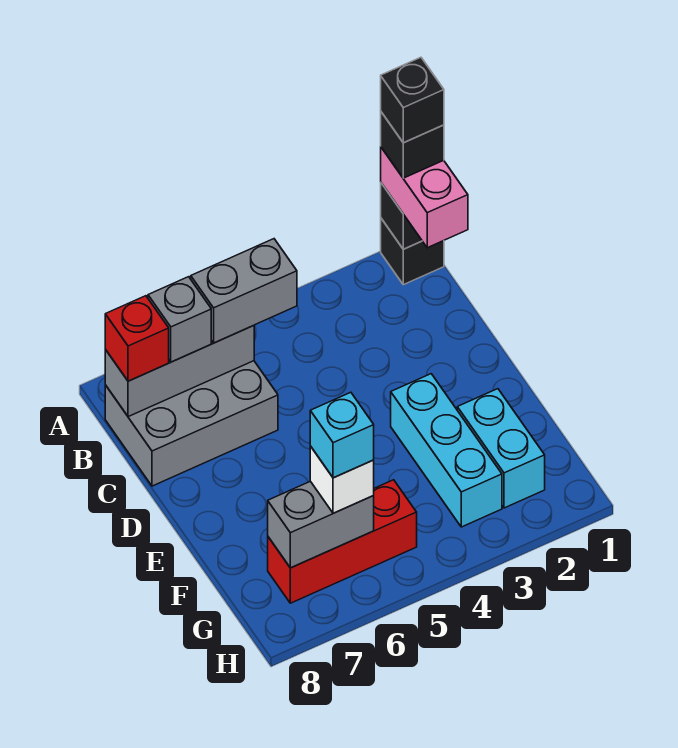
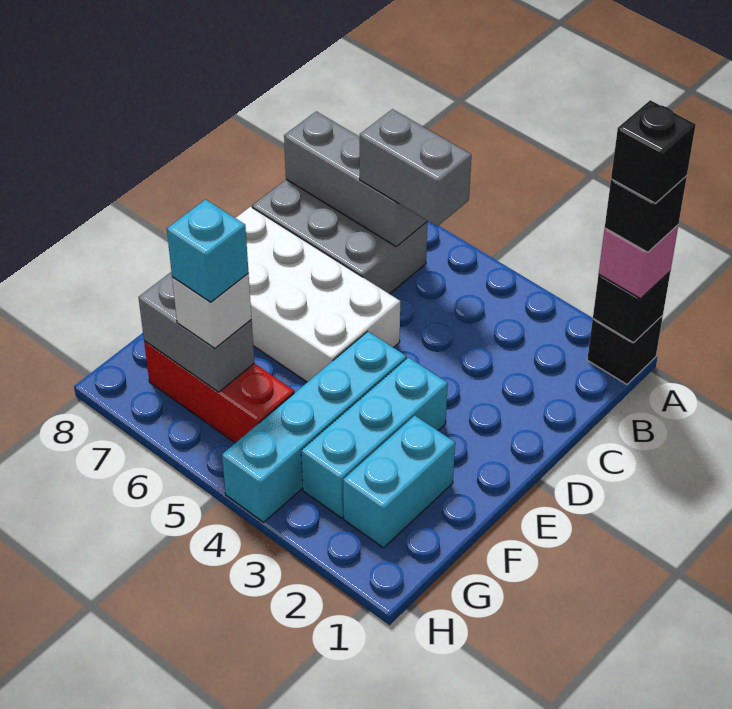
pink 1x2 brick [381,147,468,248] -> pink 1x1 brick [599,225,678,299]
grey 1x1 brick [148,277,211,362] -> none
red 1x1 brick [105,296,169,381] -> none
none -> white 2x4 brick [236,207,400,382]
none -> cyan 1x4 brick [222,331,406,522]

